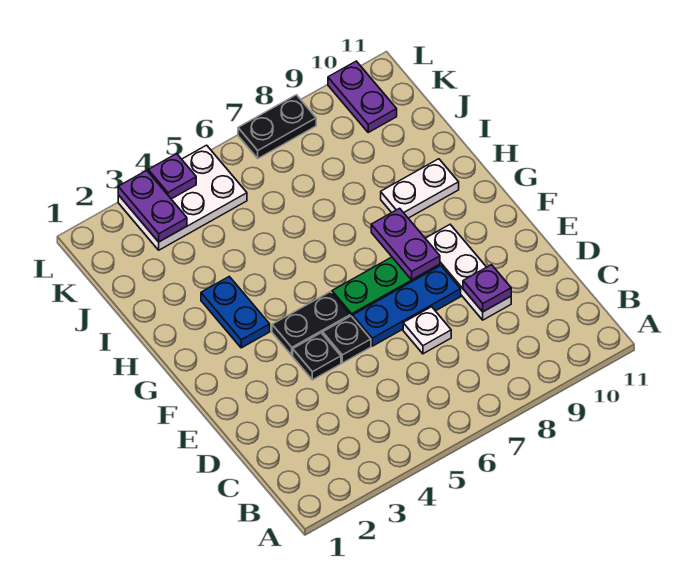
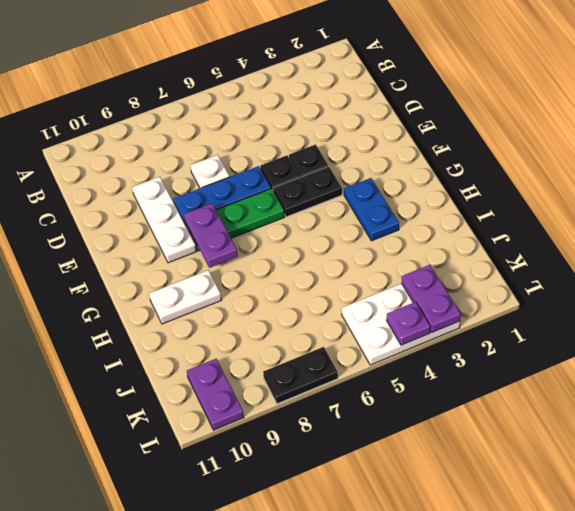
purple 1x1 plate [463,265,511,312] -> none

